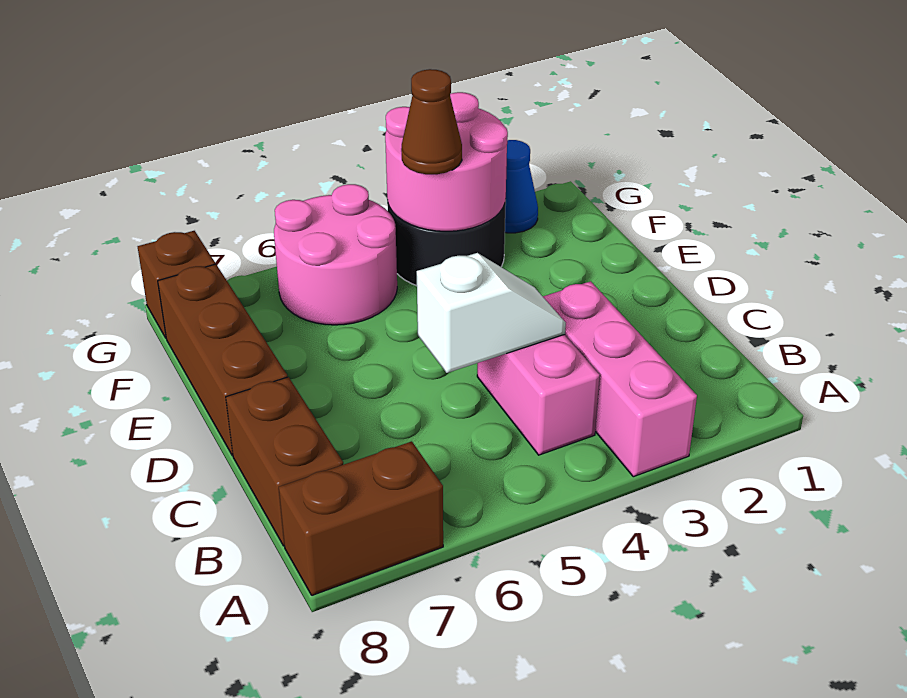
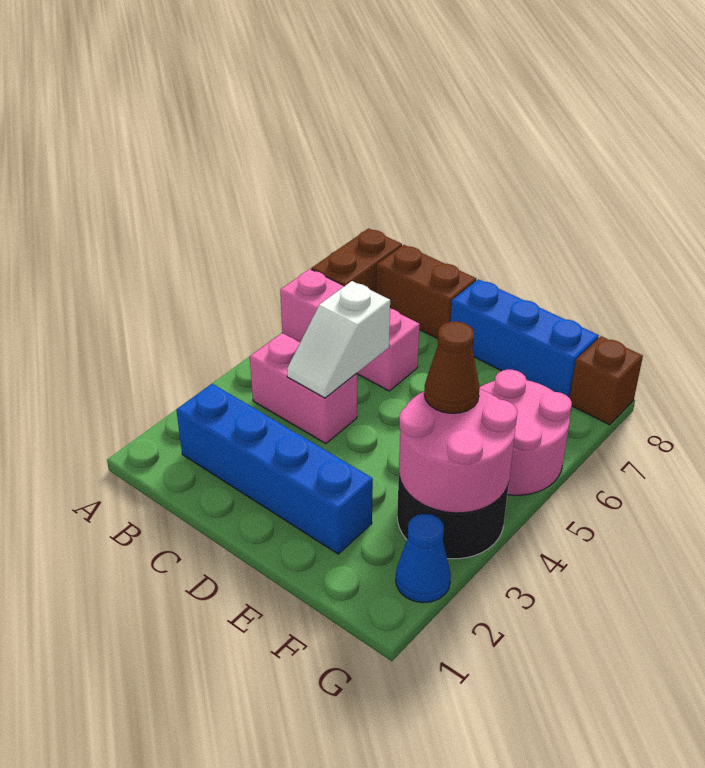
pink 1x3 brick [543,281,697,477] -> pink 1x3 brick moved to [280,269,420,391]
none -> blue 1x4 brick [176,384,373,554]
brown 1x3 brick [158,264,287,455] -> blue 1x3 brick [450,279,599,398]

